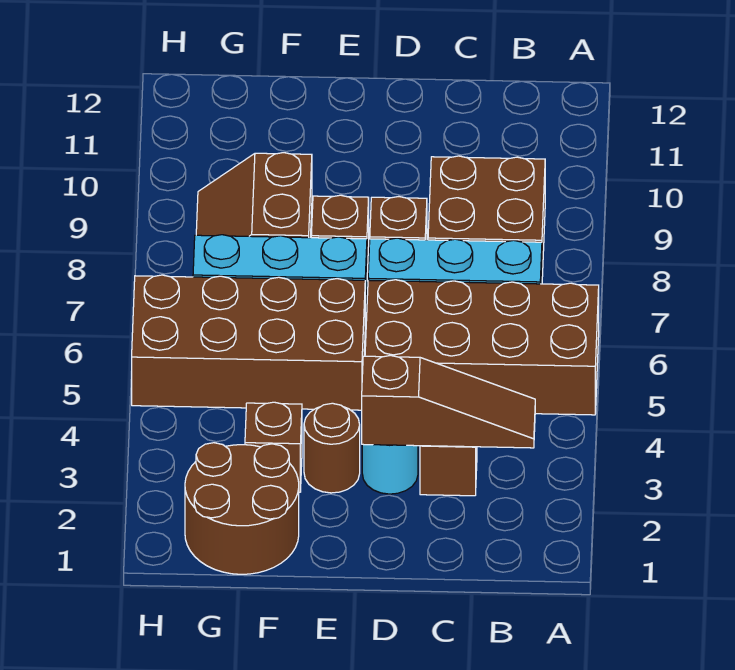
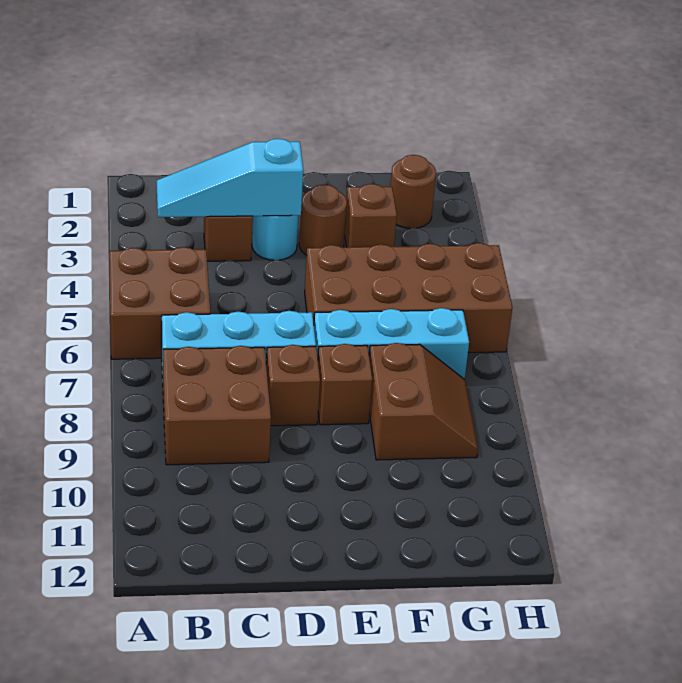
brown 2x4 brick [365,280,599,415] -> brown 2x2 brick [109,247,210,359]
brown 1x3 slope [362,355,535,448] -> cyan 1x3 slope [157,139,303,217]
brown 2x2 round brick [185,443,299,574] -> brown 1x1 round brick [390,155,436,229]

